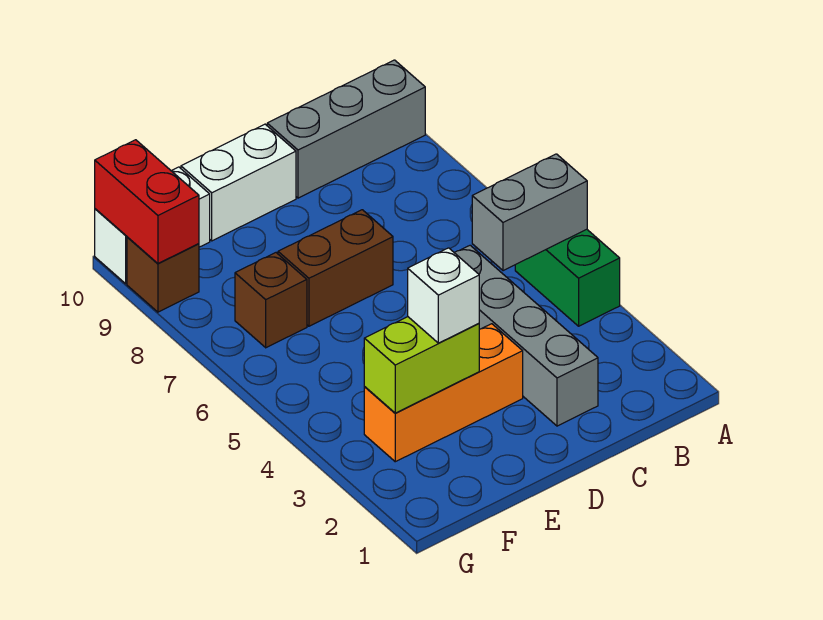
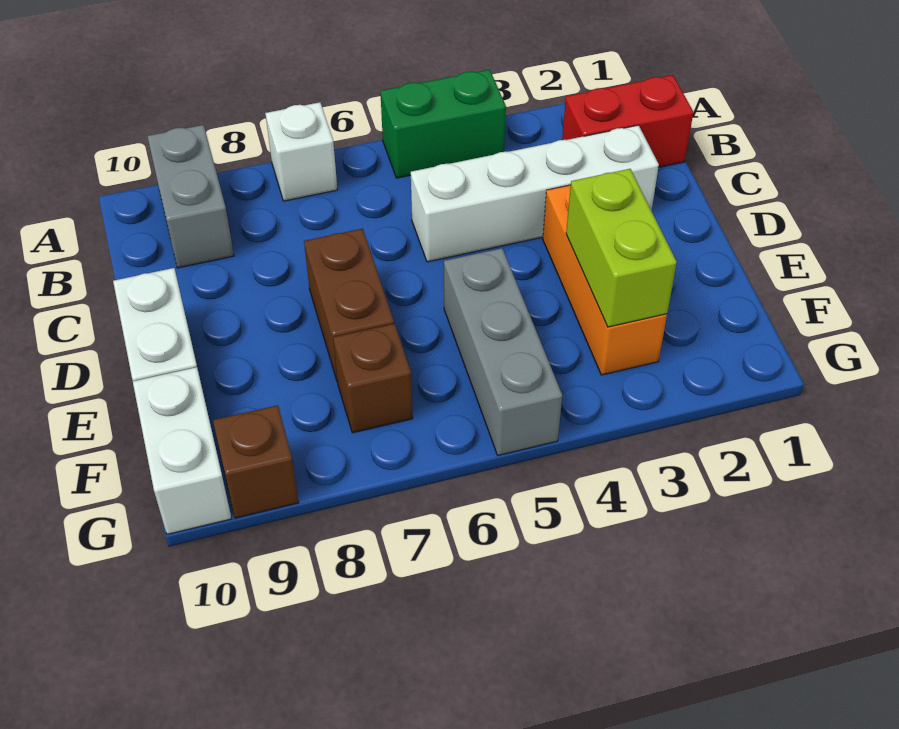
grey 1x2 brick [472,154,587,271] -> grey 1x2 brick moved to [147,125,234,268]
grey 1x3 brick [267,60,425,198] -> grey 1x3 brick moved to [444,248,562,455]
grey 1x4 brick [454,245,598,426] -> white 1x4 brick [411,125,659,262]
white 1x1 brick [408,248,479,343] -> white 1x1 brick moved to [265,102,337,201]
red 1x2 brick [95,140,199,263] -> red 1x2 brick moved to [562,75,693,167]

